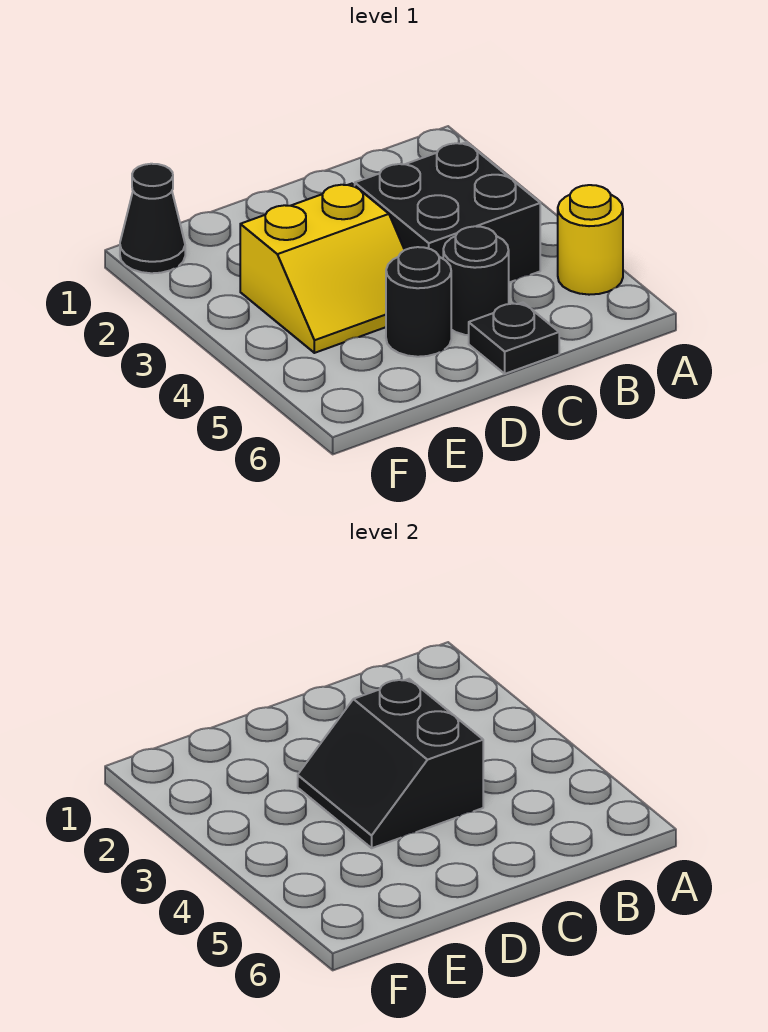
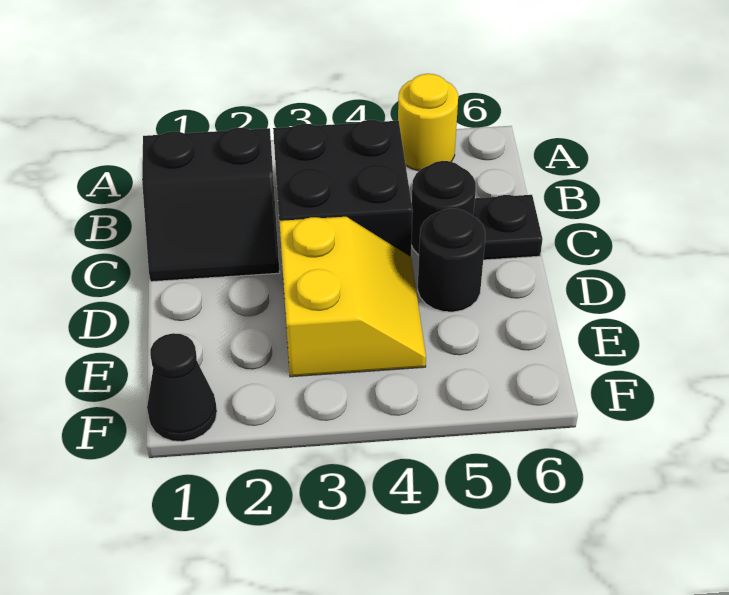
black 2x2 slope [298,679,483,848] -> black 2x2 slope moved to [142,128,280,282]

